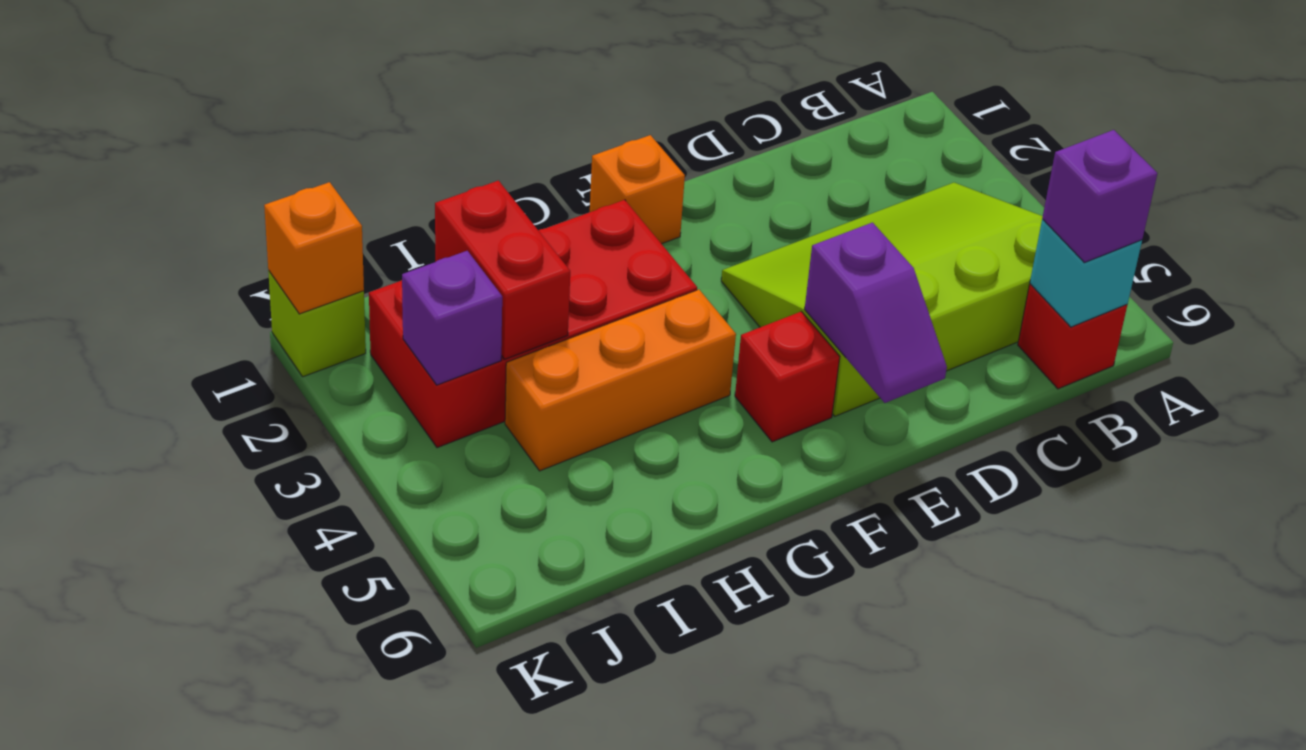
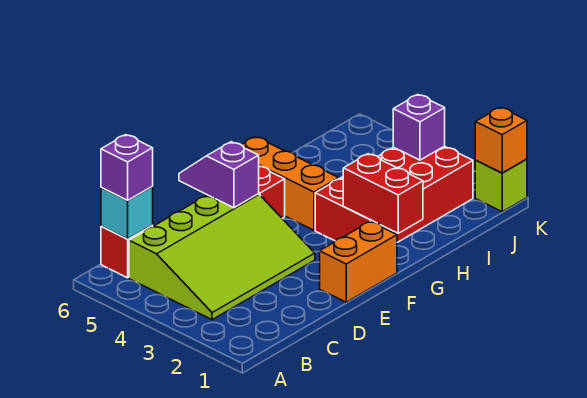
orange 1x1 brick [590,135,685,244] -> orange 1x2 brick [320,221,397,302]
orange 1x3 brick [505,289,736,471] -> orange 1x3 brick turned to [242,137,339,230]
red 1x2 brick [435,181,570,359] -> red 1x2 brick moved to [343,154,423,233]

